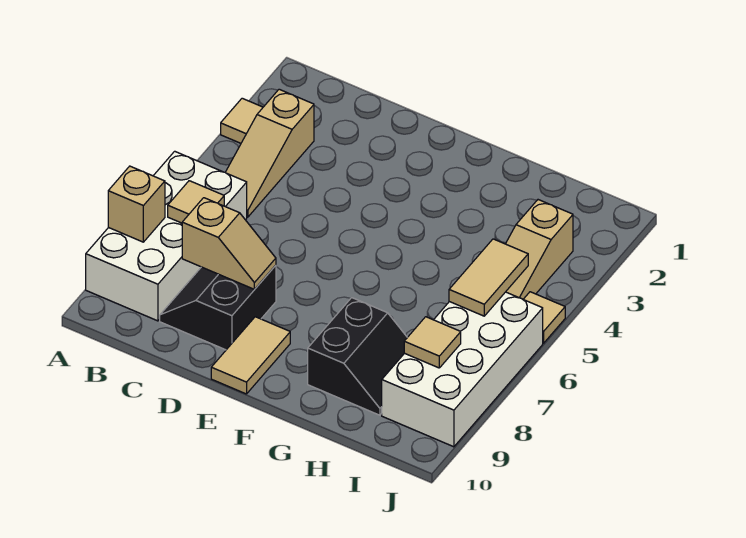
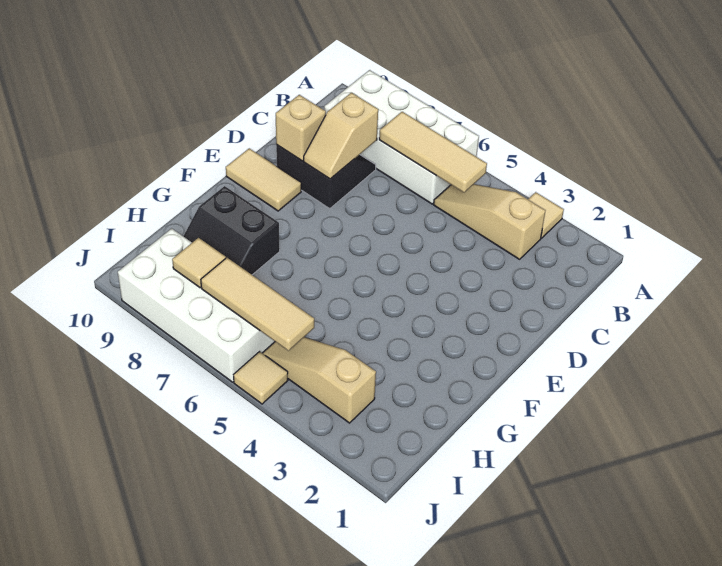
tan 1x1 brick [108,166,165,242] -> tan 1x1 brick moved to [276,95,326,161]
tan 1x1 tile [168,181,224,223] -> tan 1x3 tile [379,112,487,192]
tan 1x2 tile [449,239,528,316] -> tan 1x3 tile [201,258,314,351]

